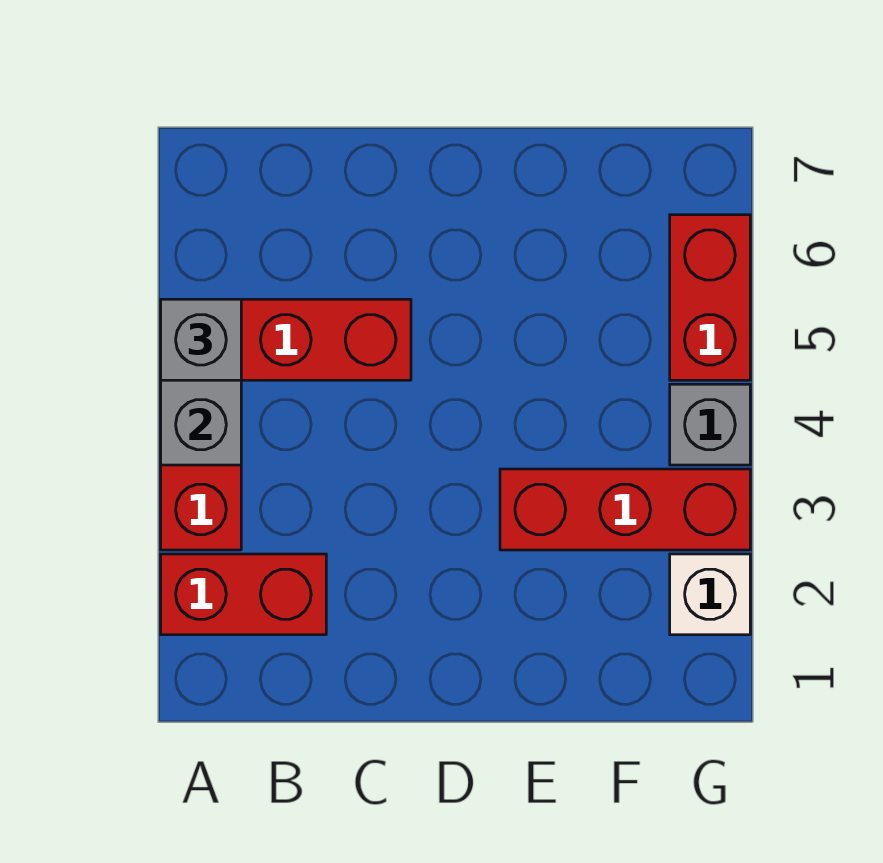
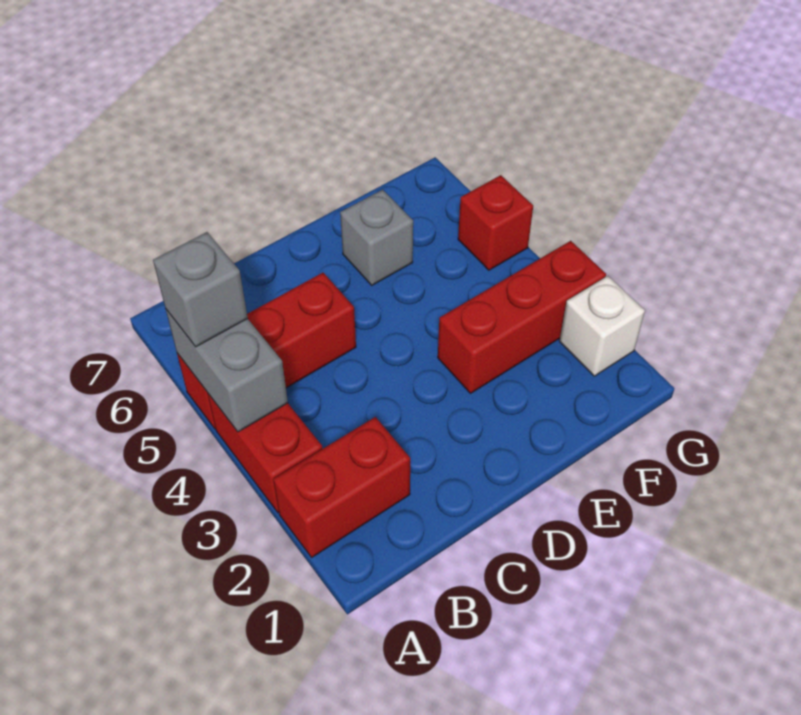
grey 1x1 brick [670,384,750,465] -> grey 1x1 brick moved to [340,190,413,285]
red 1x2 brick [670,215,750,380] -> red 1x1 brick [458,175,533,270]

